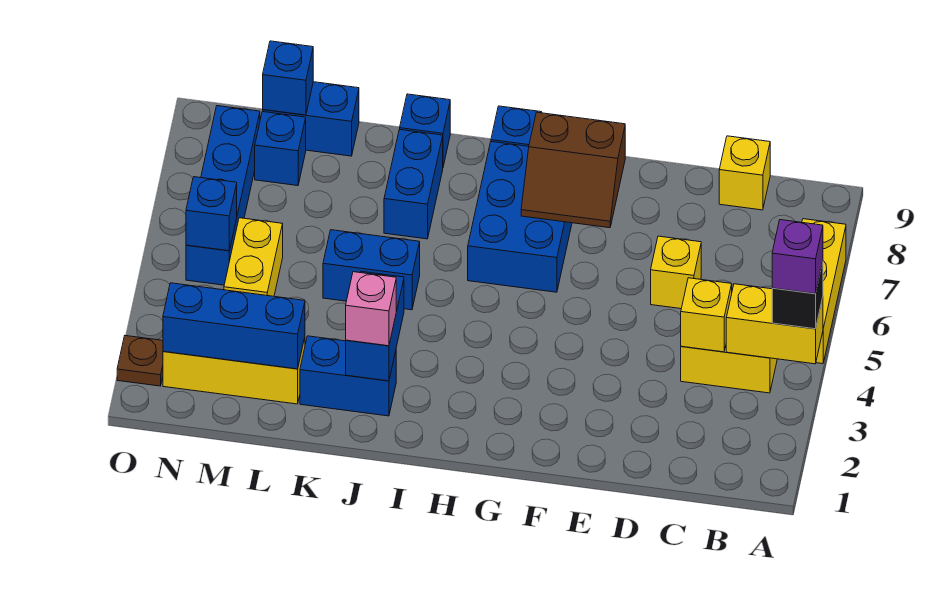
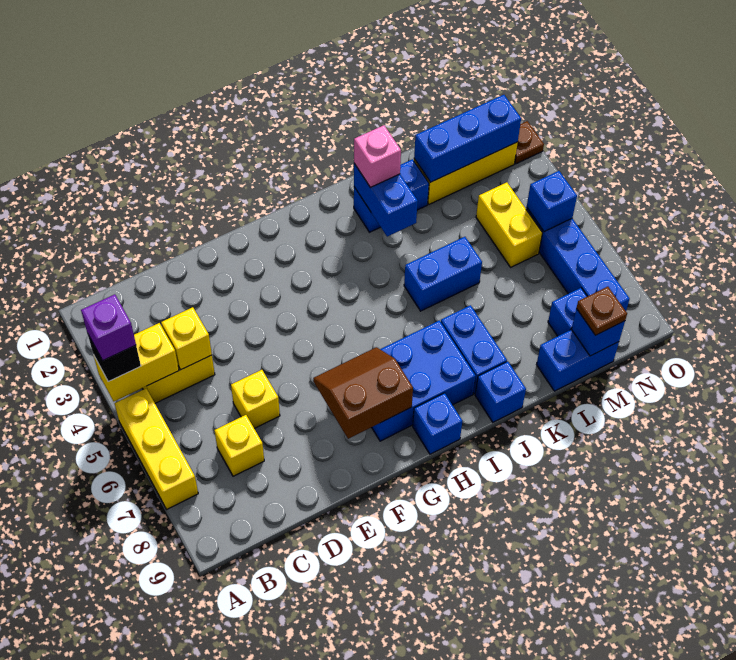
yellow 1x1 brick [719,136,770,210] -> yellow 1x1 brick moved to [215,415,264,476]
blue 2x3 brick [468,142,572,292] -> blue 2x3 brick turned to [372,320,475,441]
none -> brown 1x1 plate [576,287,627,335]

